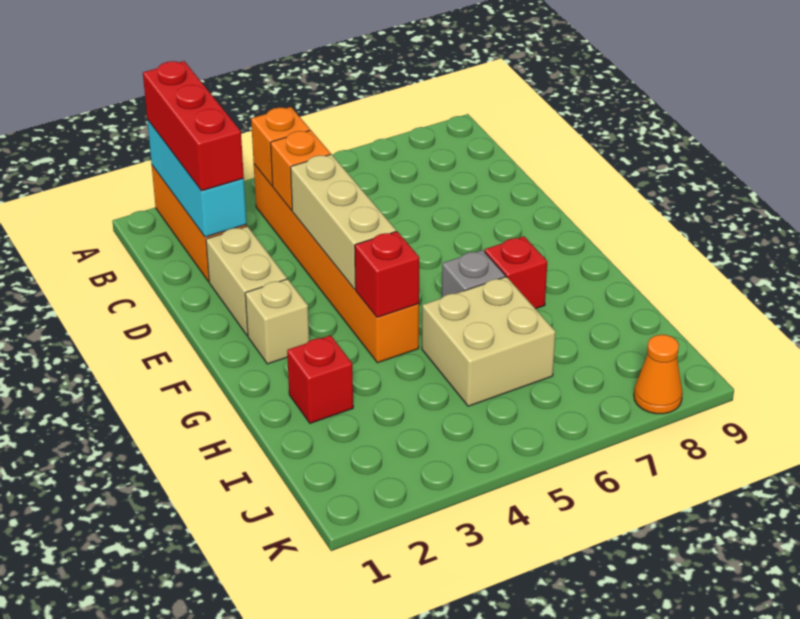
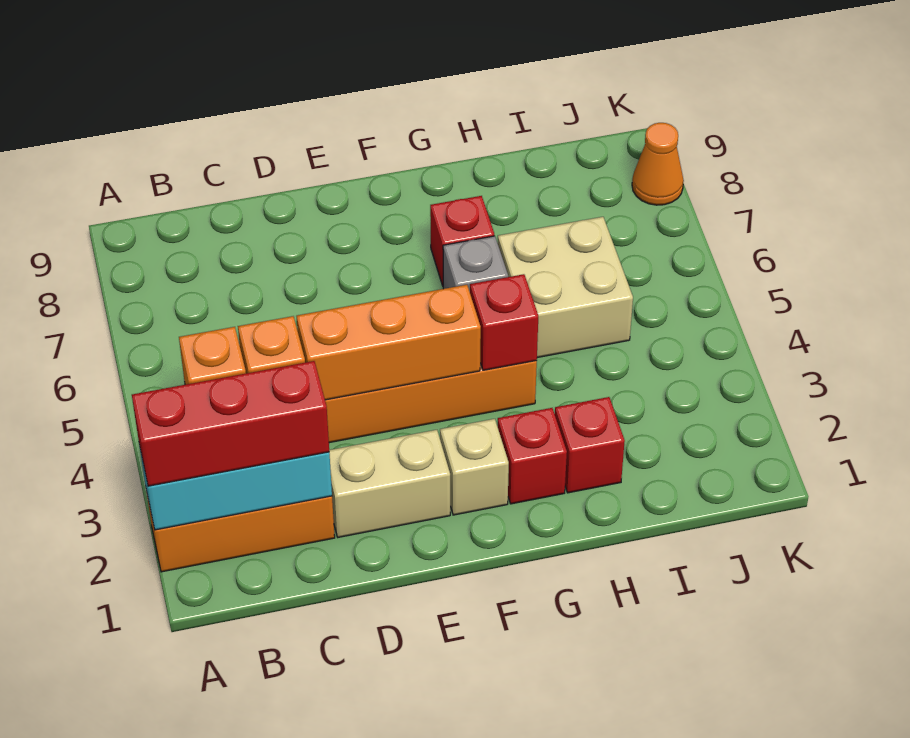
tan 1x3 brick [291,154,396,289] -> orange 1x3 brick [297,285,481,400]
none -> red 1x1 brick [498,408,567,504]

